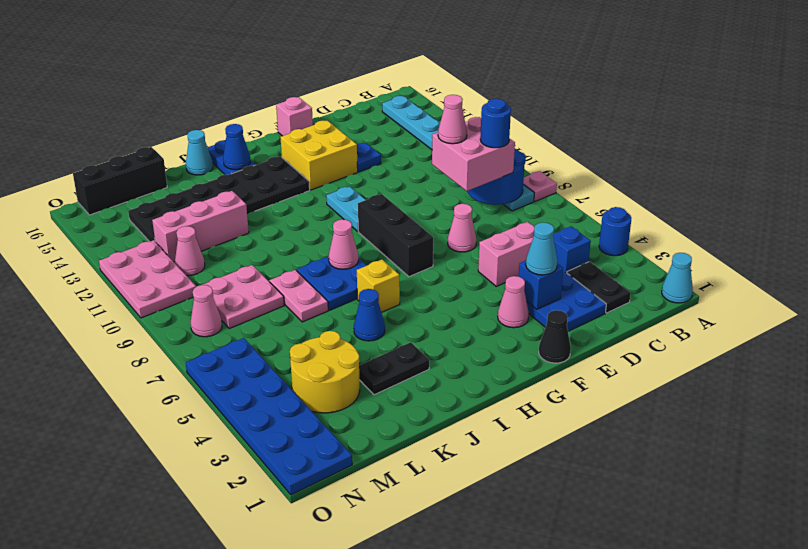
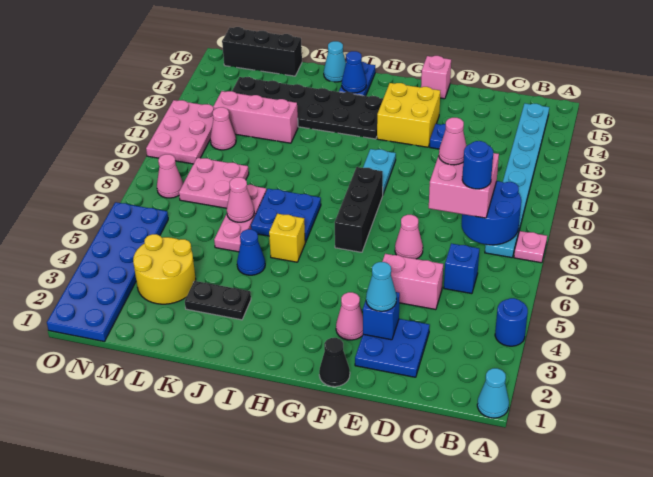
black 1x2 plate [567,262,631,313] -> none
blue 1x1 brick [553,226,591,273] -> blue 1x1 brick moved to [444,244,479,294]
pink 1x1 cone [329,219,358,269] -> pink 1x1 cone moved to [227,177,254,222]
pink 1x2 plate [269,270,328,322] -> pink 1x3 plate [214,185,266,252]

